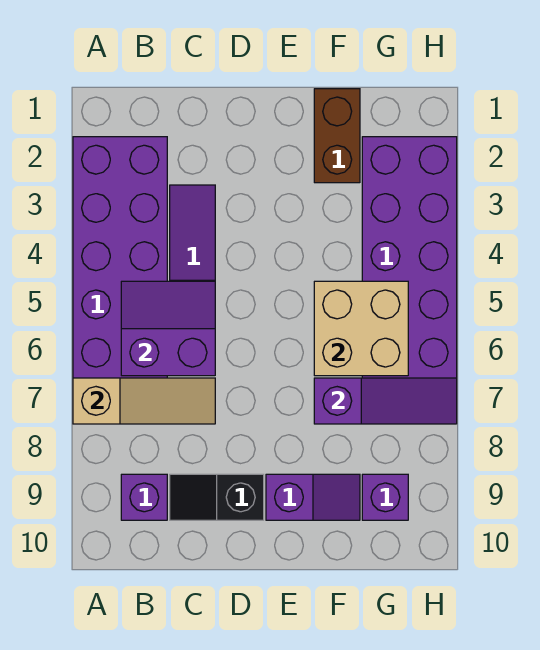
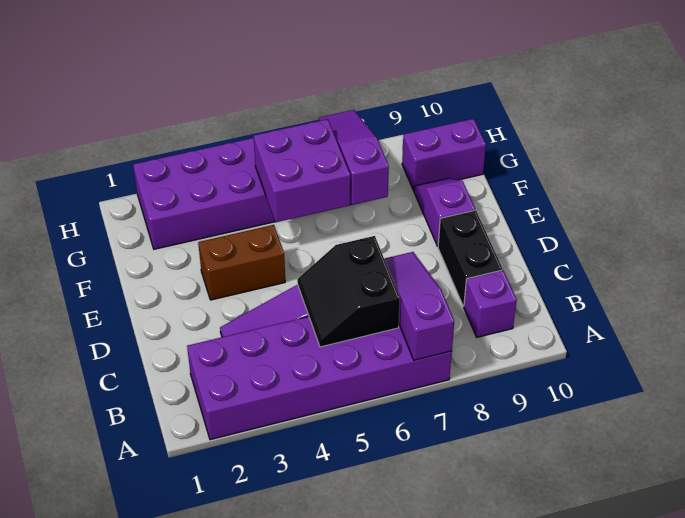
tan 1x3 slope [73,378,215,424] -> purple 1x3 slope [384,252,454,360]
purple 2x2 slope [121,281,215,376] -> black 2x2 slope [297,236,400,347]
black 1x2 slope [170,474,264,520] -> black 1x2 brick [438,210,503,306]
brown 1x2 brick [314,89,360,183] -> brown 1x2 brick moved to [198,225,285,300]
tan 2x2 brick [314,281,408,376] -> purple 2x2 brick [254,119,350,222]
purple 1x1 brick [362,474,408,520] -> purple 1x2 brick [402,119,486,190]

